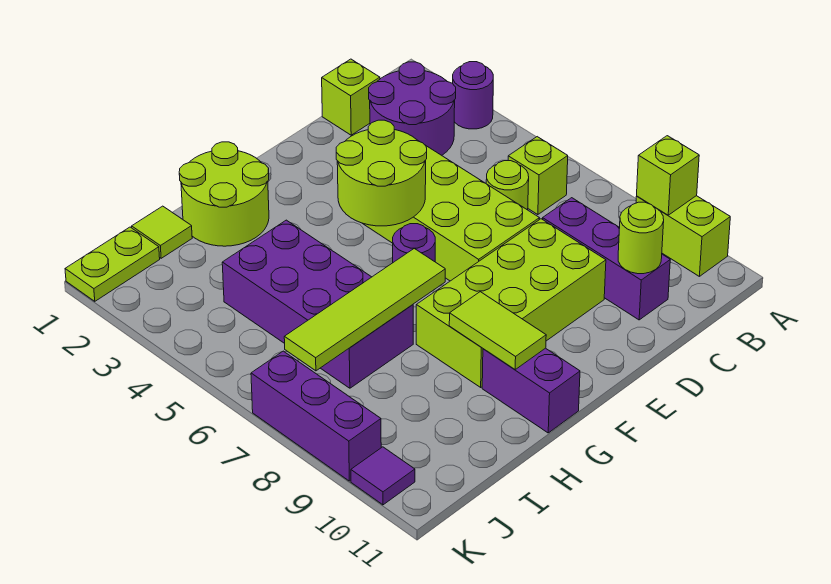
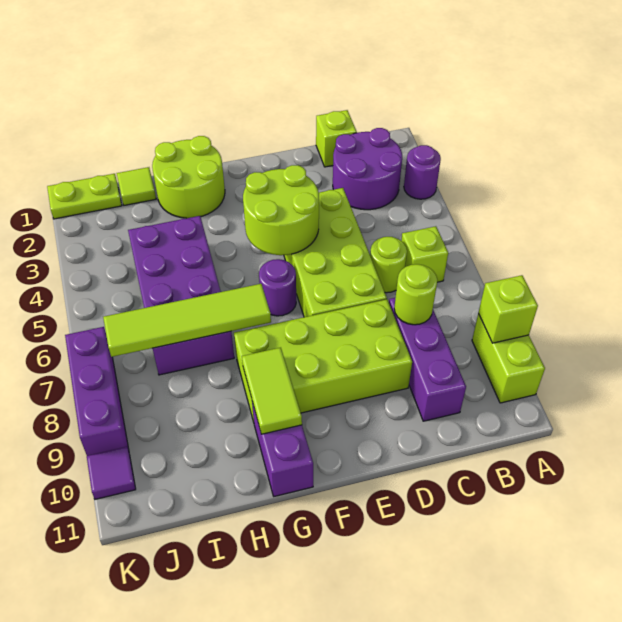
lime 1x1 round brick [618,202,664,274] -> lime 1x1 round brick moved to [394,264,437,325]

